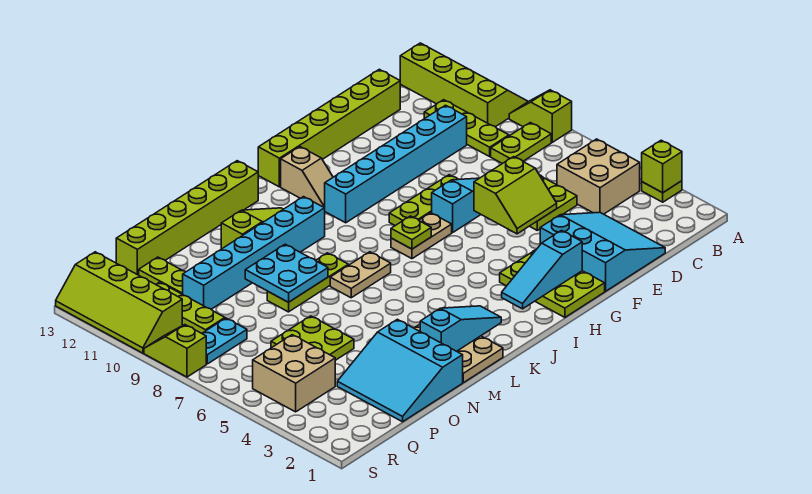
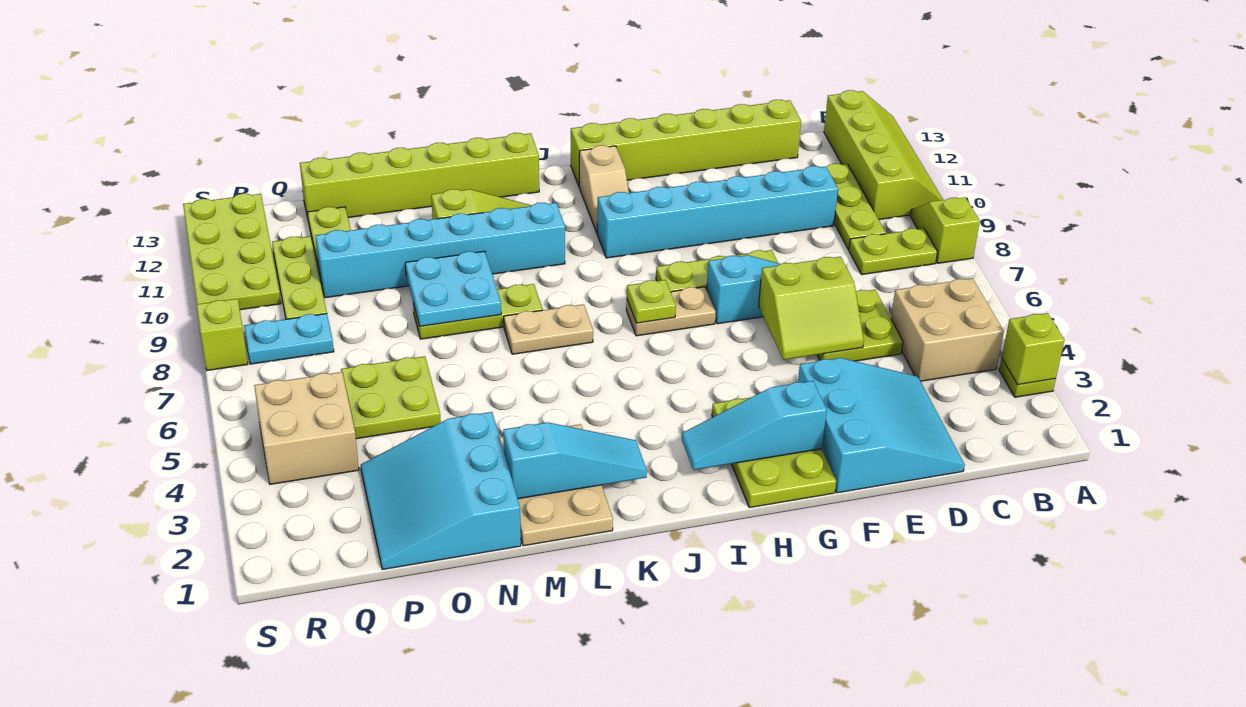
lime 2x4 slope [56,252,182,353] -> lime 2x4 plate [183,194,281,310]

